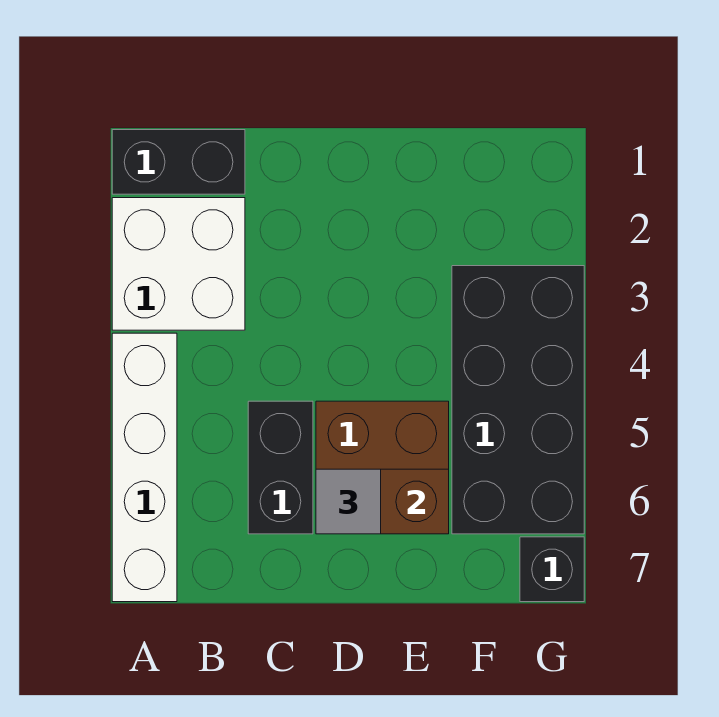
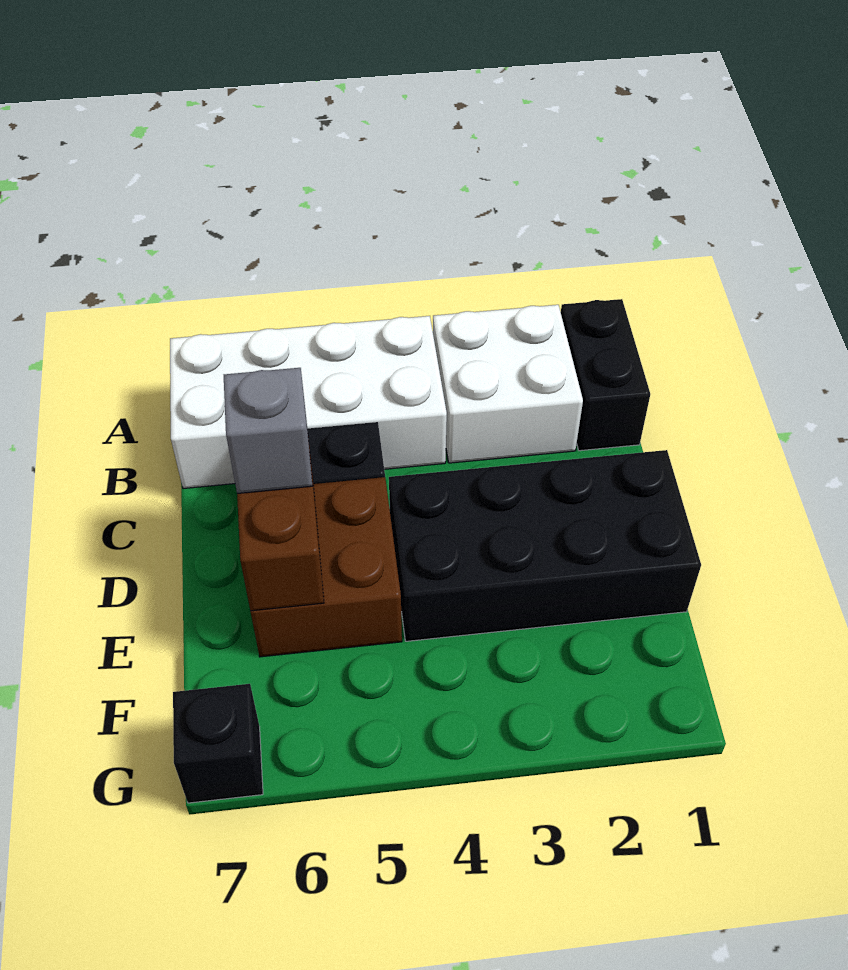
white 1x4 brick [112,333,177,602] -> white 2x4 brick [170,316,447,488]
grey 1x1 tile [316,469,381,534] -> grey 1x1 brick [224,368,312,493]
black 2x4 brick [452,266,584,534] -> black 2x4 brick moved to [389,450,701,641]

